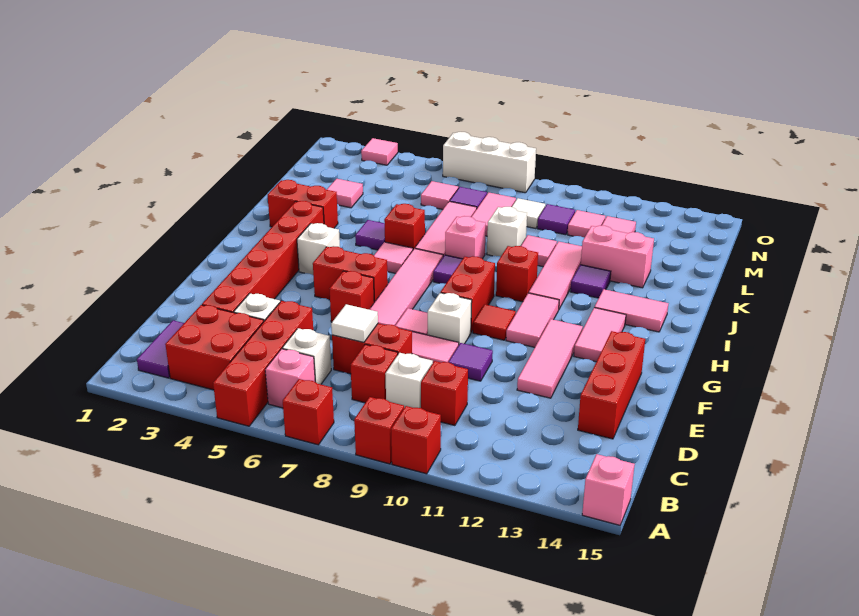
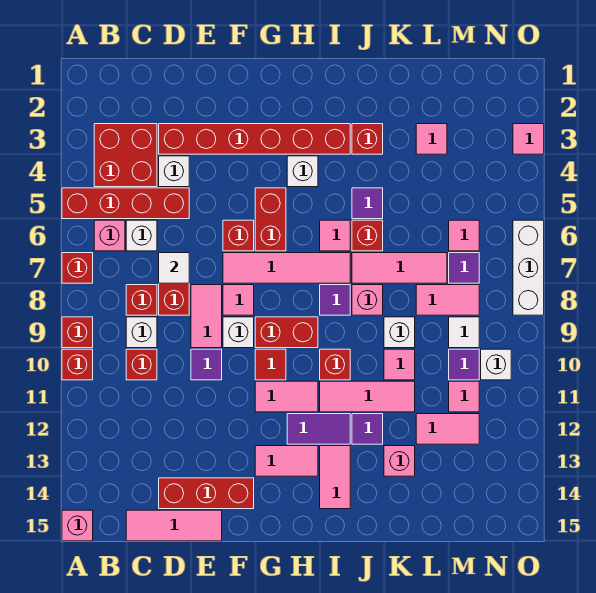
purple 1x2 tile [137,320,184,378] -> purple 1x2 tile moved to [287,414,350,444]
pink 1x3 tile [517,319,583,398] -> pink 1x3 tile moved to [126,510,222,541]
red 1x2 brick [268,180,338,228] -> red 1x1 brick [352,124,383,154]
pink 1x2 brick [581,226,654,288] -> pink 1x1 brick [384,446,415,476]
none -> white 1x1 brick [481,349,511,380]

